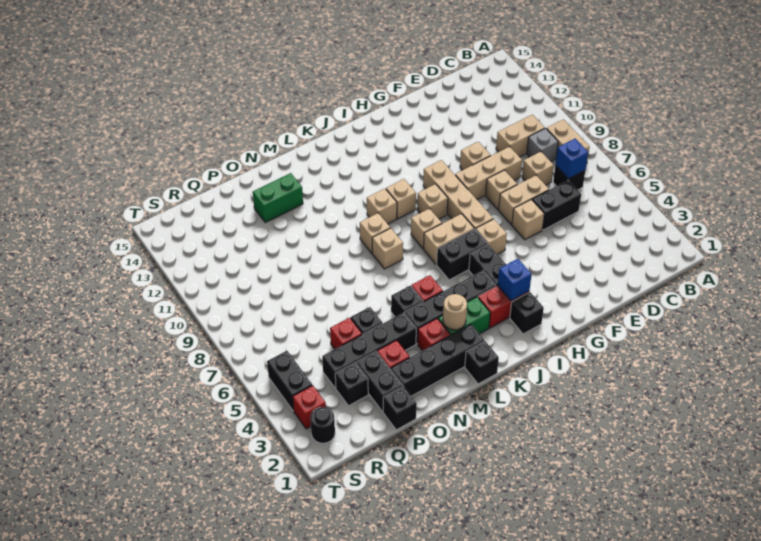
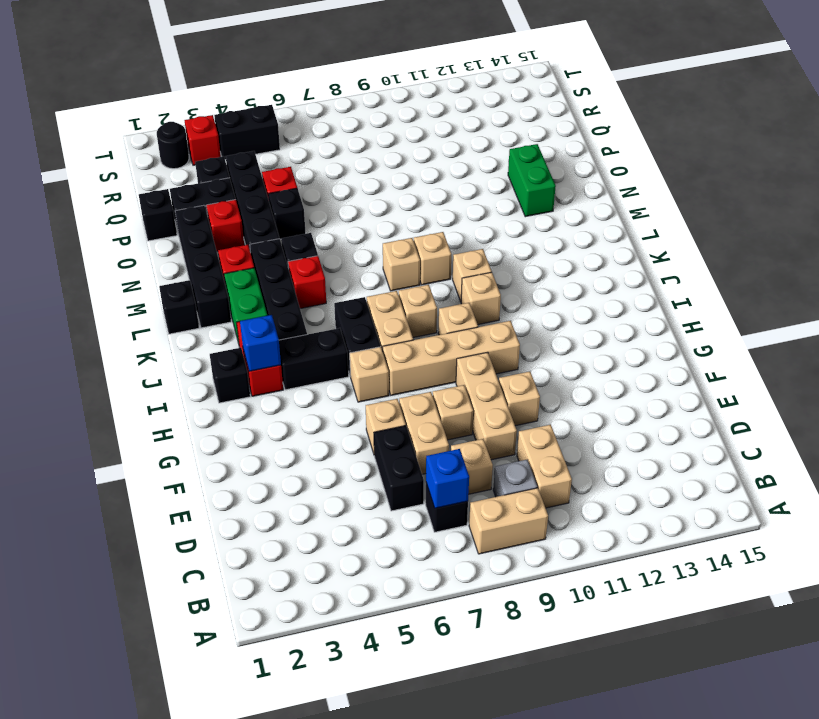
tan 1x1 round brick [443,294,467,330] -> none

